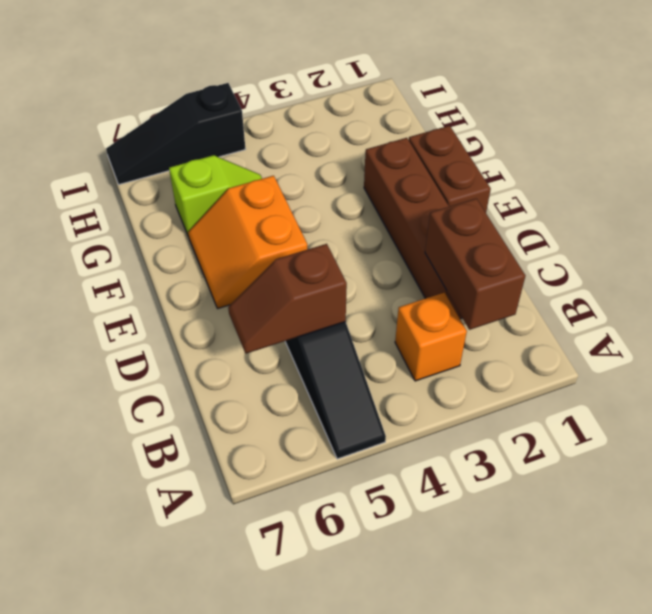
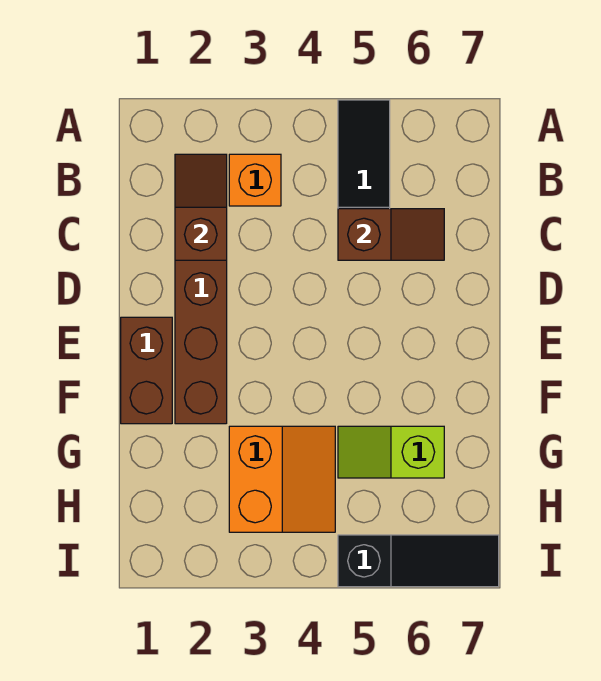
brown 1x2 brick [425,199,525,330] -> brown 1x2 slope [175,154,227,260]
orange 2x2 slope [188,176,307,309] -> orange 2x2 slope moved to [229,426,335,532]

